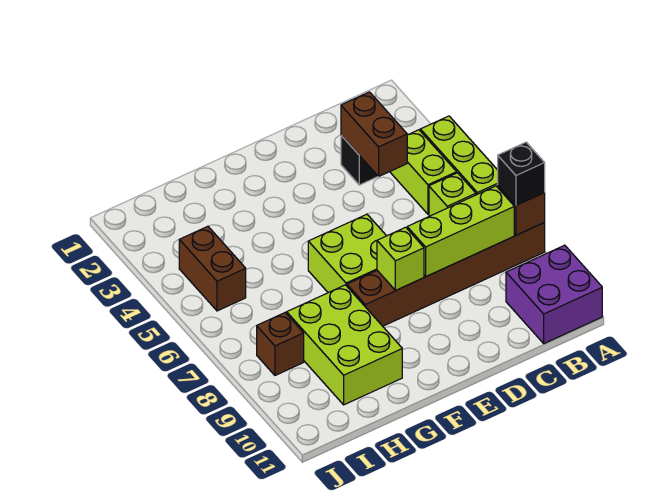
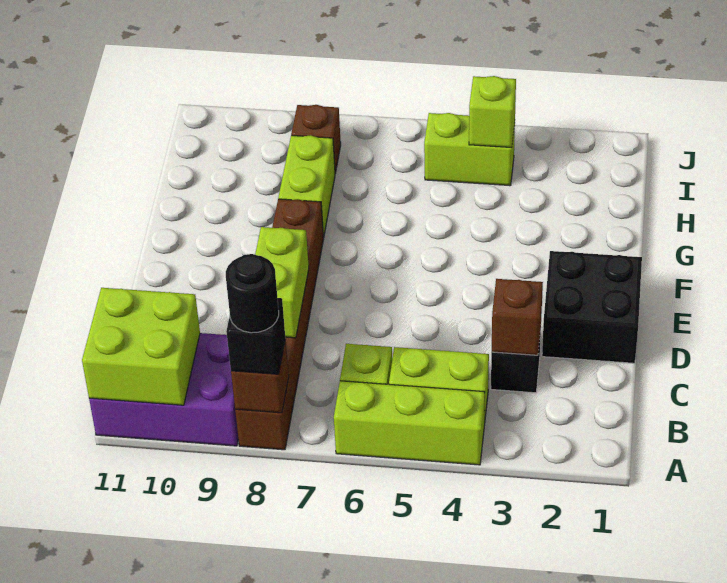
none -> black 1x1 round brick [226,254,279,333]
purple 2x2 brick [506,245,602,343] -> purple 2x3 brick [89,333,238,446]
lime 1x3 brick [407,186,514,277] -> lime 1x2 brick [255,227,309,338]
brown 1x2 brick [341,92,407,177] -> brown 1x1 brick [492,279,543,355]
none -> black 2x2 brick [542,251,642,363]
lime 2x2 brick [308,214,386,293] -> lime 2x2 brick moved to [82,288,200,405]
lime 1x1 brick [377,227,424,290] -> lime 1x1 brick moved to [469,76,516,148]
lime 2x3 brick [287,285,402,405] -> lime 1x2 brick [278,135,335,237]
brown 1x2 brick [179,226,246,311] -> lime 1x2 brick [424,113,515,186]

